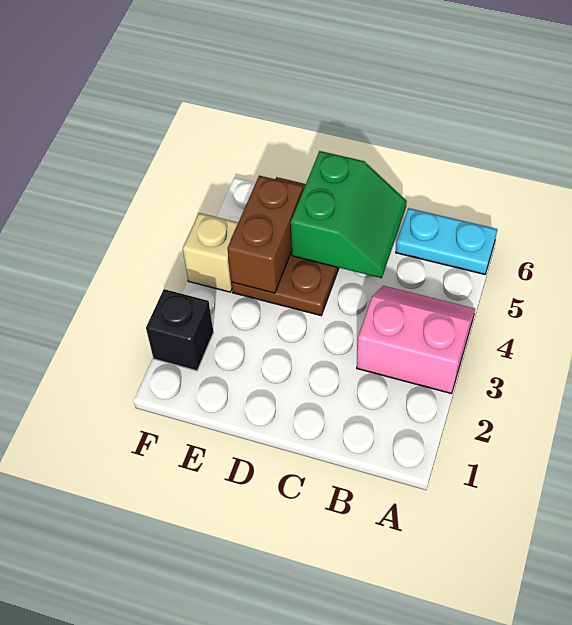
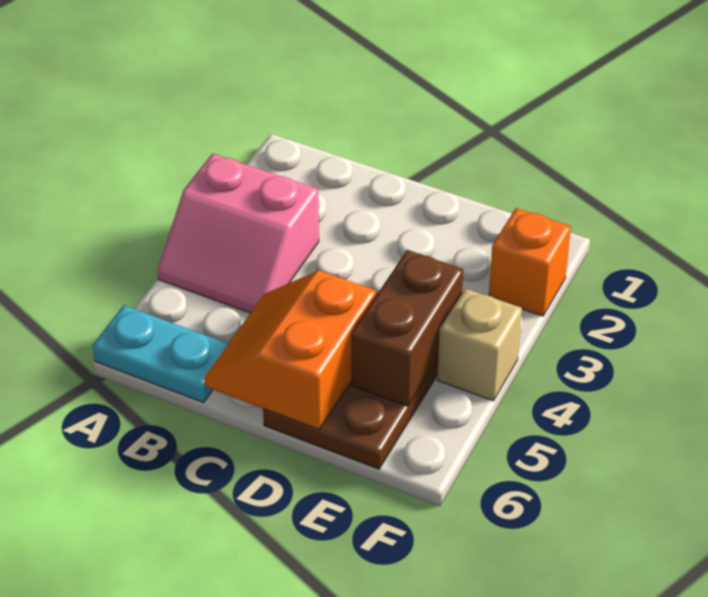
green 2x2 slope [291,151,407,278] -> orange 2x2 slope [204,271,376,429]
black 1x1 brick [146,289,213,371] -> orange 1x1 brick [489,208,571,316]

